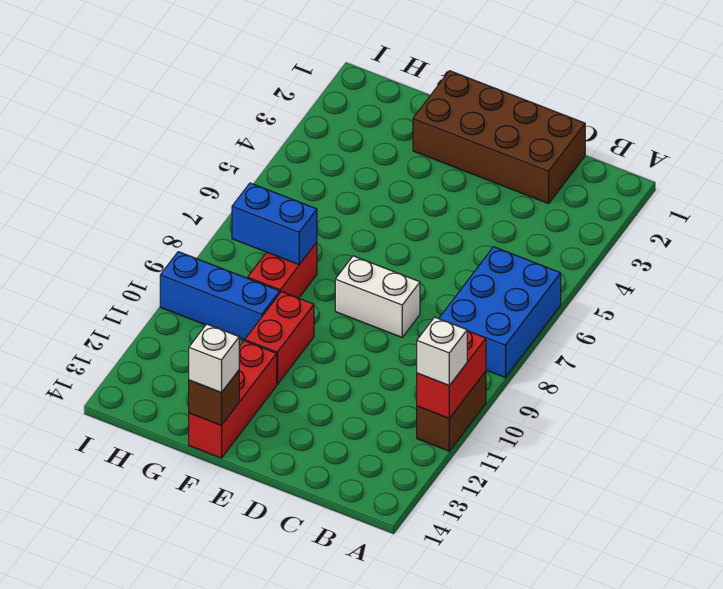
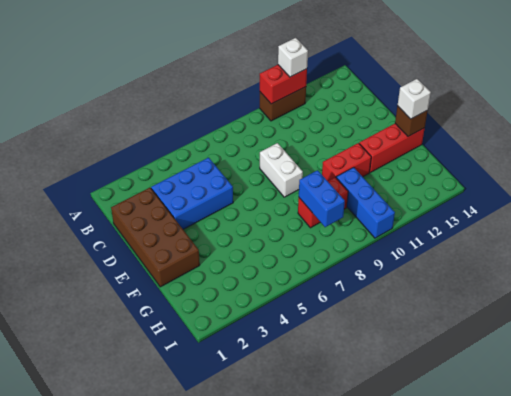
blue 2x3 brick [439,247,561,378] -> blue 2x3 brick moved to [151,158,233,229]

